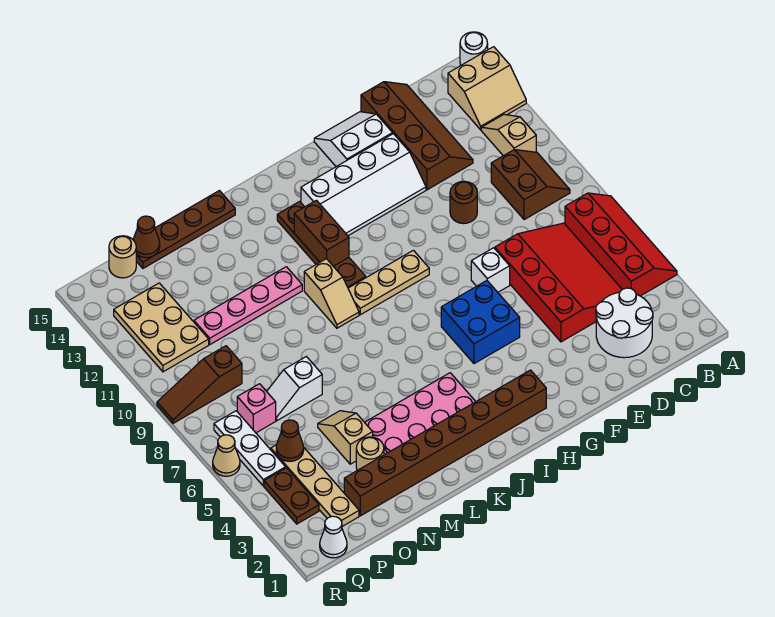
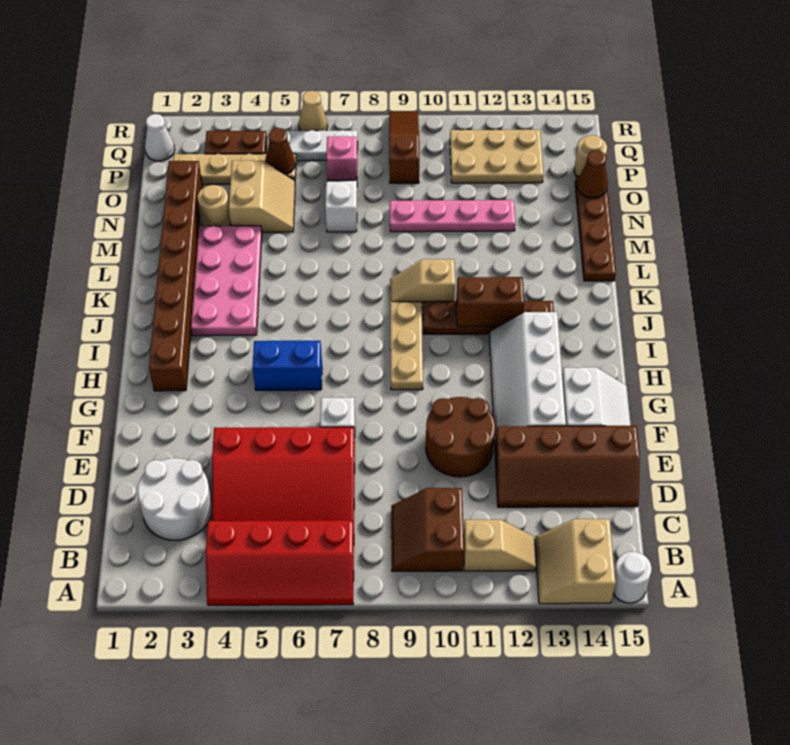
brown 2x2 slope [491,150,570,220] -> brown 2x2 slope turned to [391,488,464,571]
brown 1x1 round brick [450,181,477,224] -> brown 2x2 round brick [426,397,495,477]
blue 2x2 brick [441,281,520,364] -> blue 1x2 brick [253,341,322,390]
pink 1x4 plate [194,267,302,344] -> pink 1x4 plate turned to [390,200,515,232]
tan 1x2 slope [318,411,373,464] -> tan 2x2 slope [229,160,295,232]

